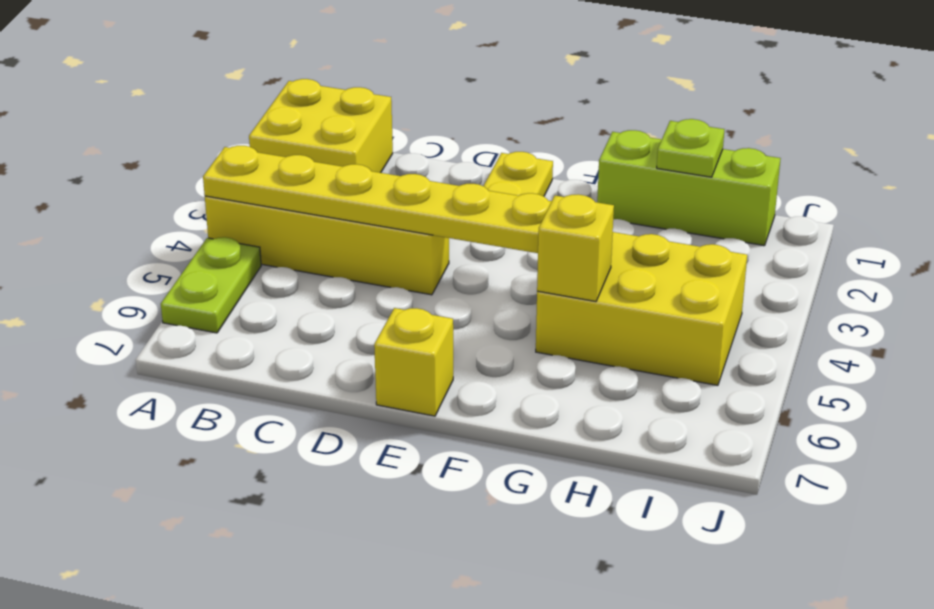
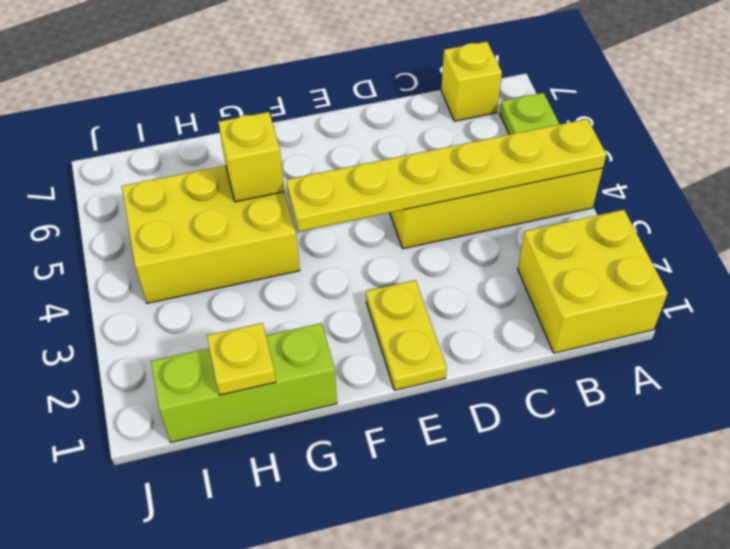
yellow 1x1 brick [374,308,453,416] -> yellow 1x1 brick moved to [441,42,502,121]
lime 1x1 plate [657,119,725,177] -> yellow 1x1 plate [207,323,276,395]

